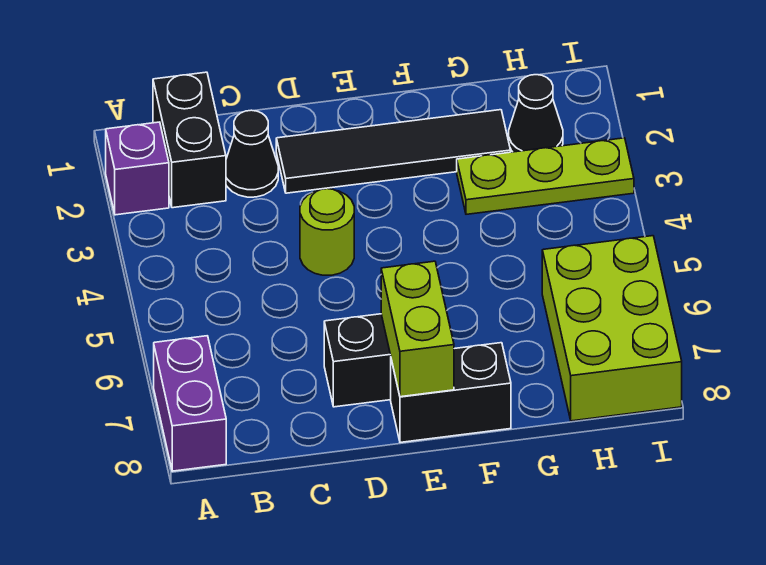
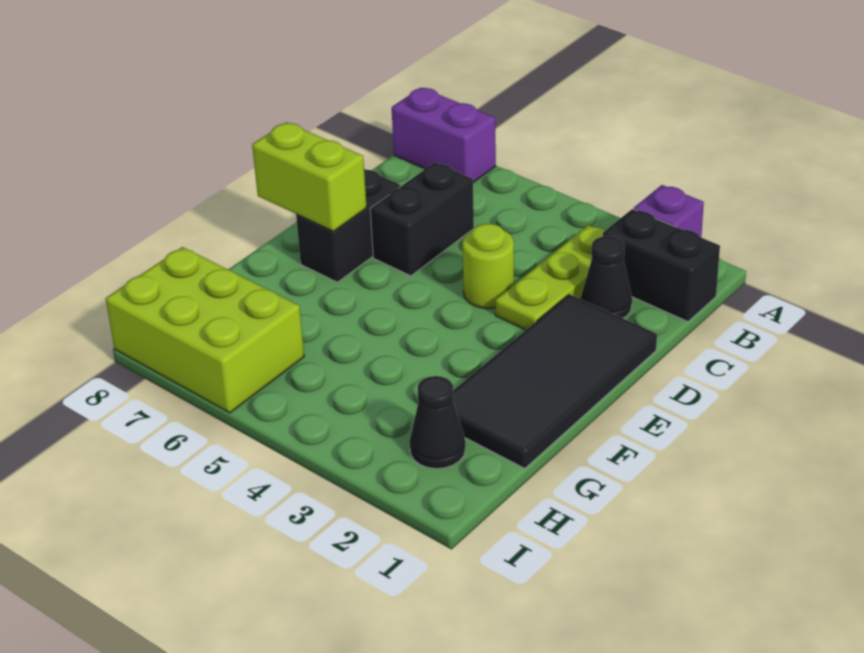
black 1x4 tile [276,110,511,193] -> black 2x4 tile [453,294,657,468]
black 1x2 brick [391,343,511,442] -> black 1x2 brick moved to [370,163,474,276]
lime 1x3 plate [457,138,634,214] -> lime 1x3 plate moved to [495,225,606,330]

